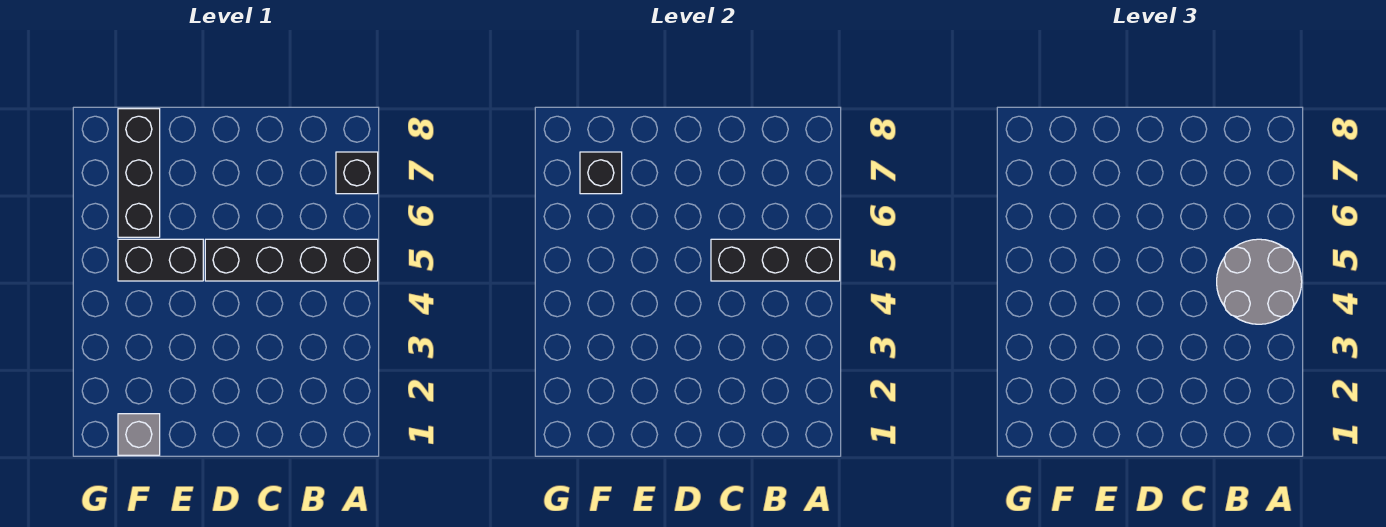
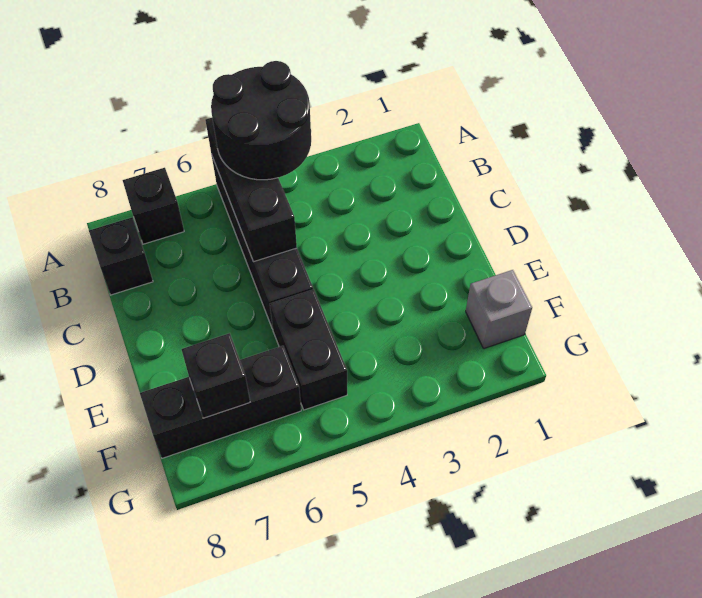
grey 2x2 round brick [1217,239,1302,324] -> black 2x2 round brick [211,61,311,180]
none -> black 1x1 brick [89,217,153,295]

